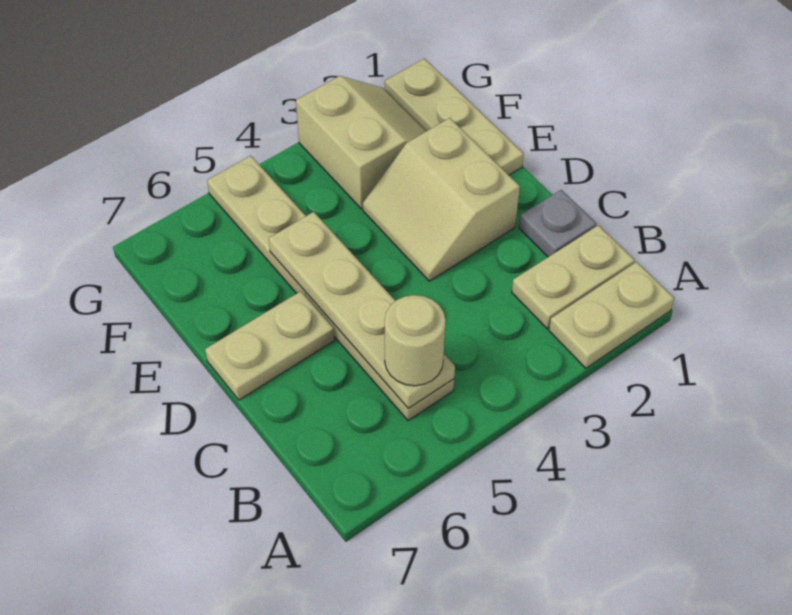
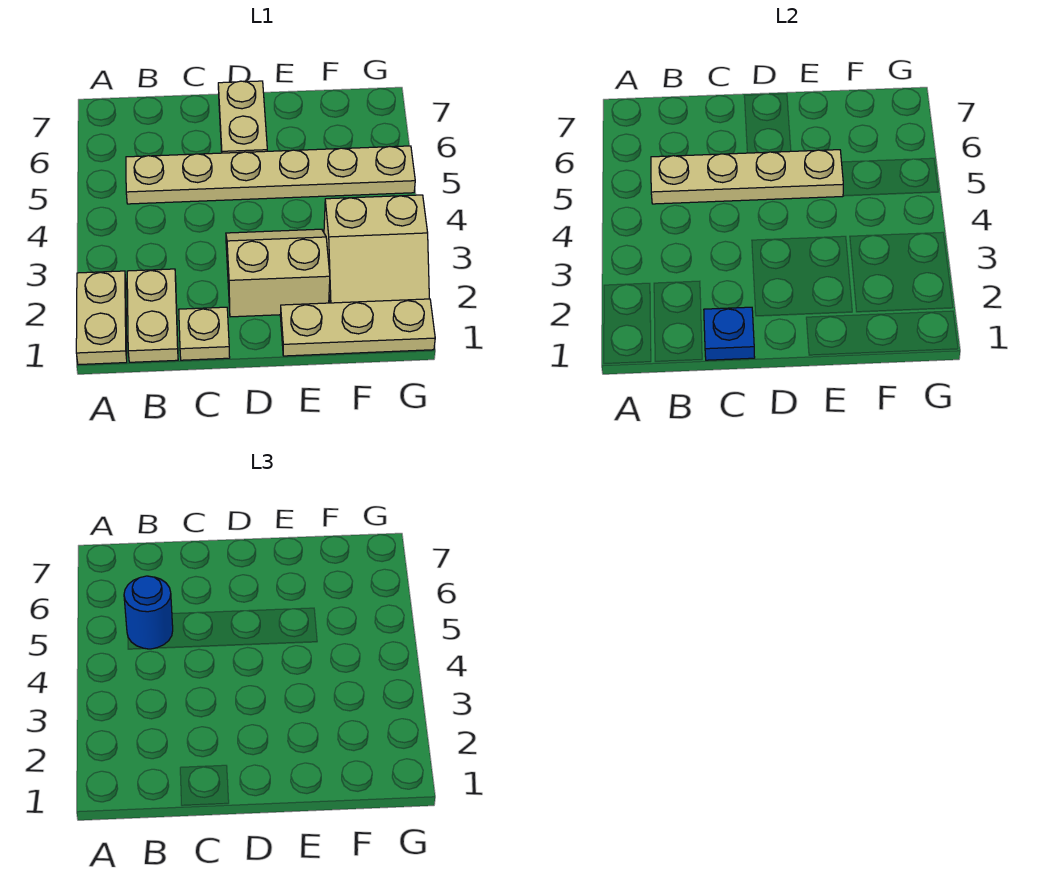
tan 1x1 round brick [385,295,446,386] -> blue 1x1 round brick [124,576,173,649]
grey 1x1 plate [519,190,596,257] -> tan 1x1 plate [179,307,230,360]
none -> blue 1x1 plate [704,307,755,360]

